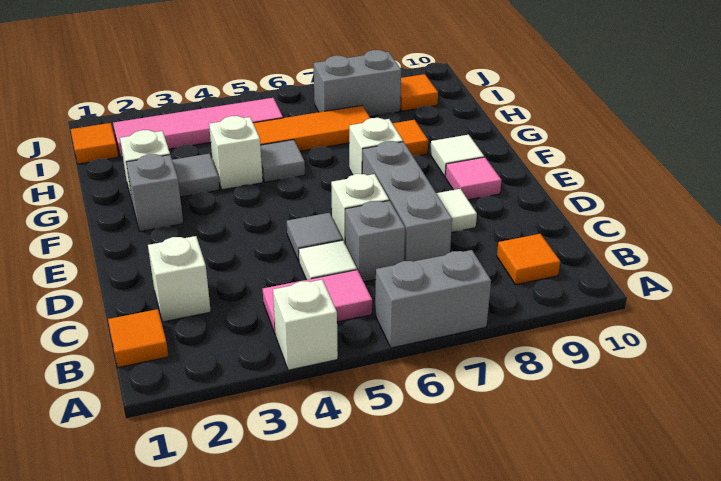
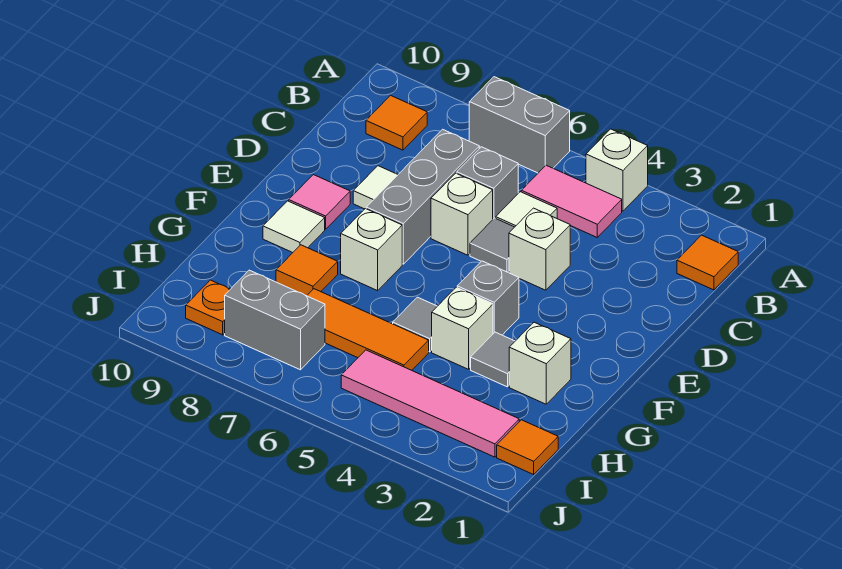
white 1x1 brick [148,236,211,322] -> white 1x1 brick moved to [509,208,570,290]
grey 1x1 brick [126,154,183,231] -> grey 1x1 brick moved to [457,261,519,335]
orange 1x1 tile [400,74,438,111] -> orange 1x1 plate [186,280,230,335]

